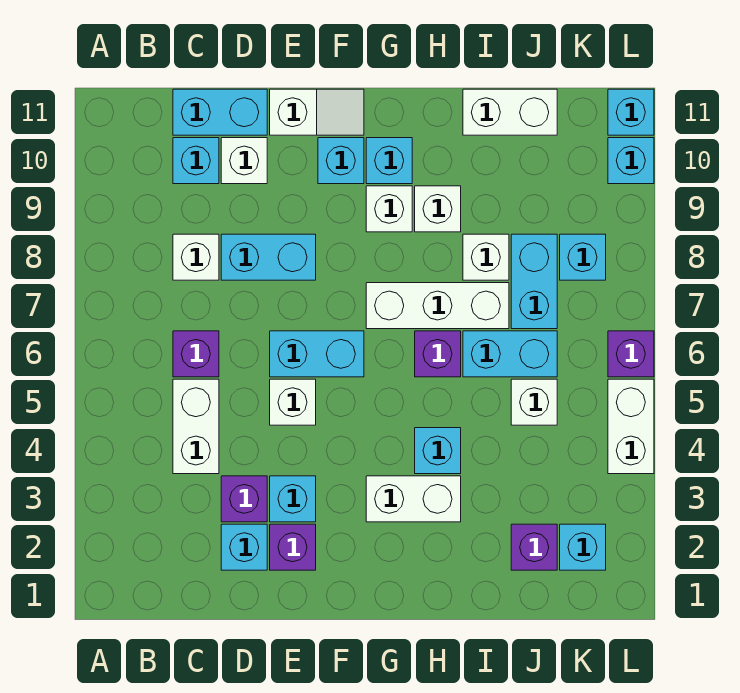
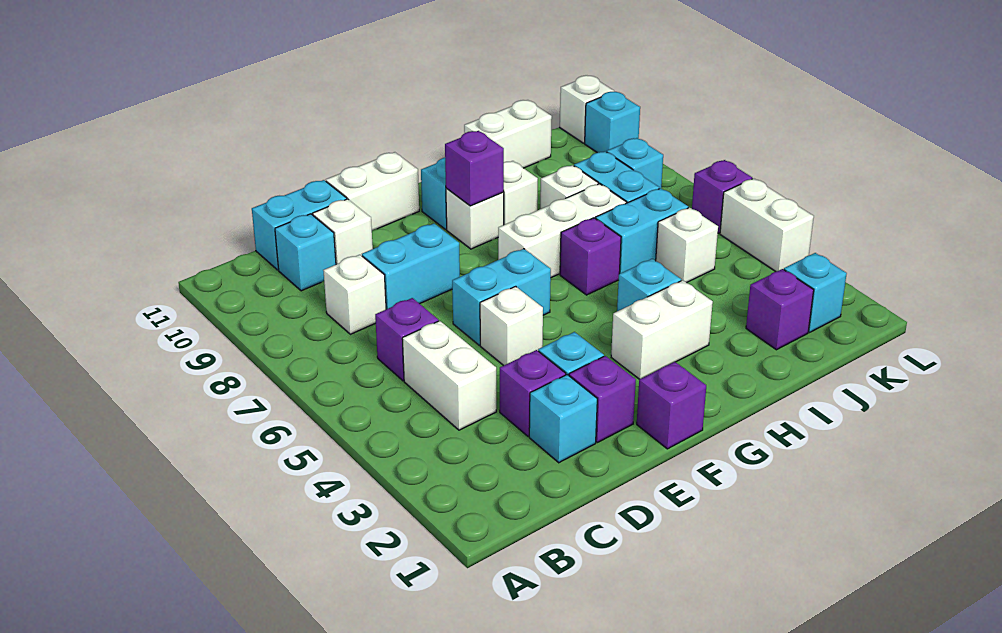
white 1x2 slope [270,89,364,135] -> white 1x2 brick [326,152,419,230]
none -> purple 1x1 brick [637,362,706,449]
cyan 1x1 brick [318,138,364,184] -> none
none -> purple 1x1 brick [445,131,504,206]
cyan 1x1 brick [608,89,654,135] -> white 1x1 brick [560,75,614,143]

